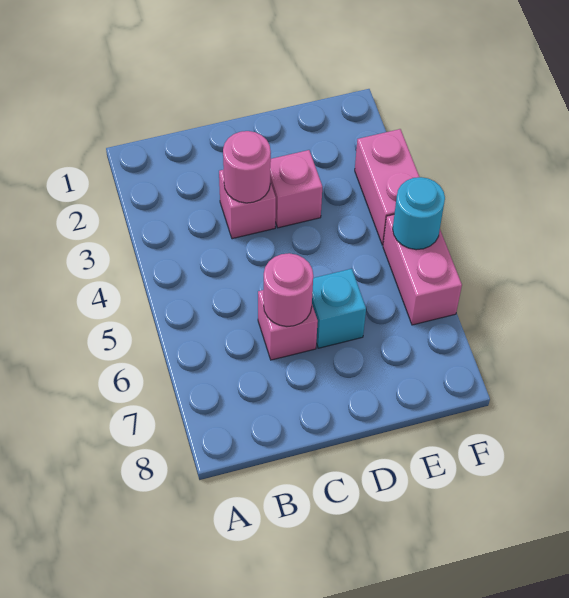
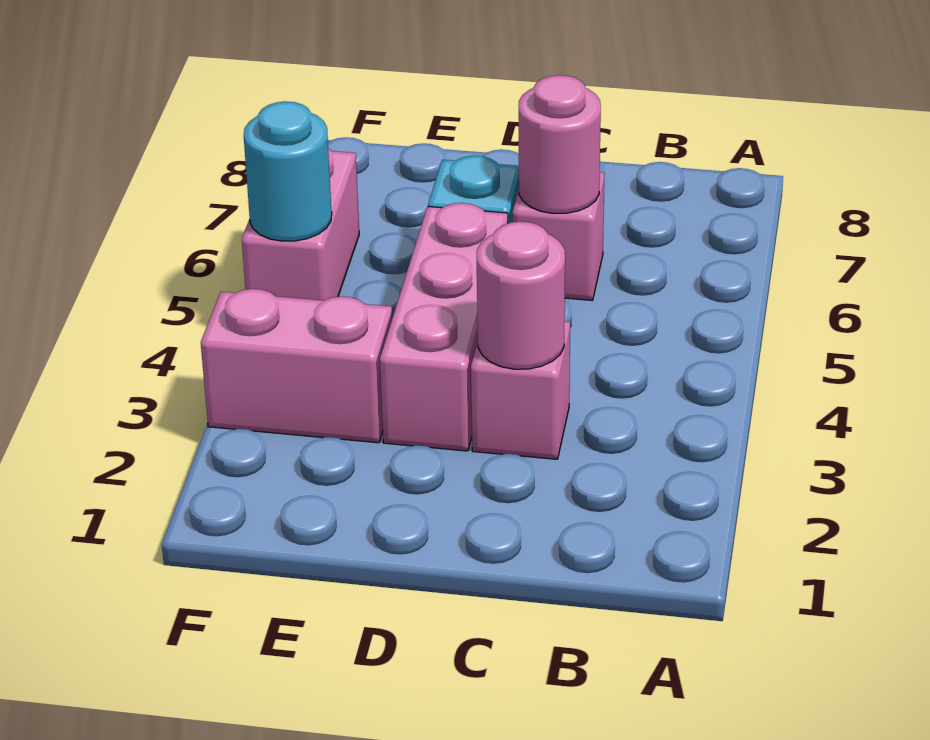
pink 1x1 brick [270,150,322,228] -> pink 1x3 brick [380,203,508,451]
pink 1x2 brick [355,129,419,245] -> pink 1x2 brick turned to [201,289,392,443]

